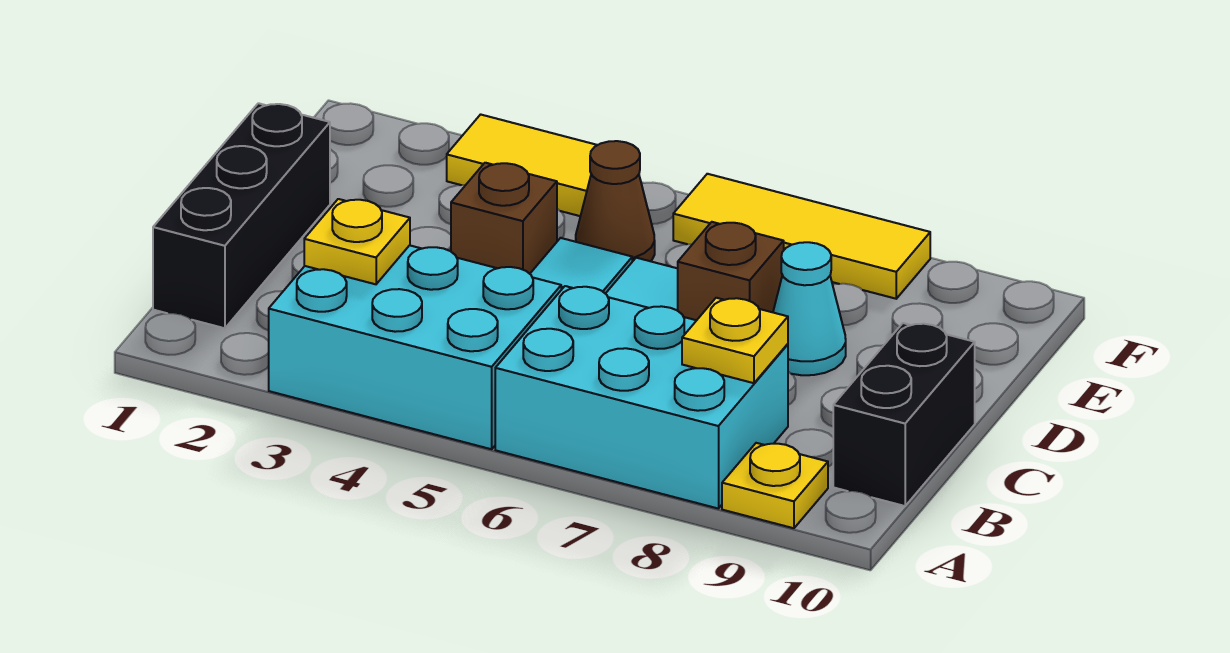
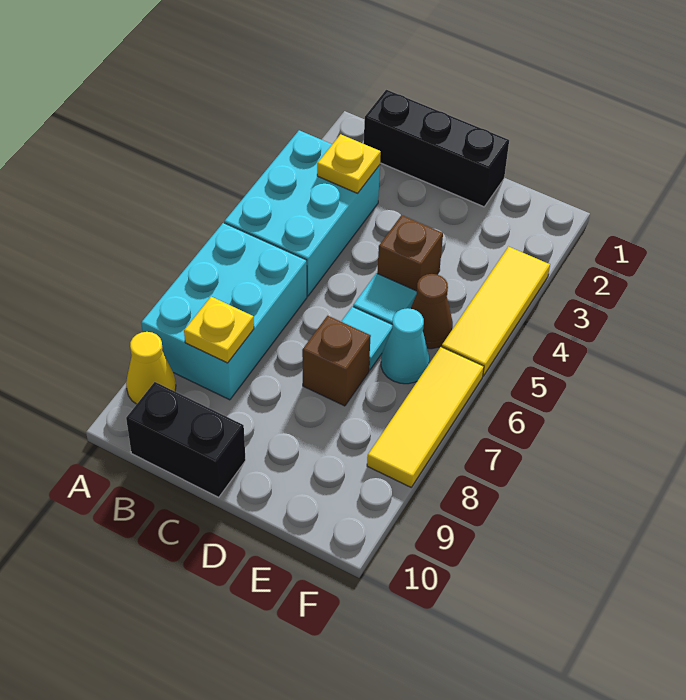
yellow 1x1 plate [722,443,828,528] -> yellow 1x1 cone [126,332,176,404]
cyan 1x1 cone [773,242,846,375] -> cyan 1x1 cone moved to [381,308,429,384]
yellow 1x2 tile [447,114,597,216] -> yellow 1x3 tile [442,247,550,376]

